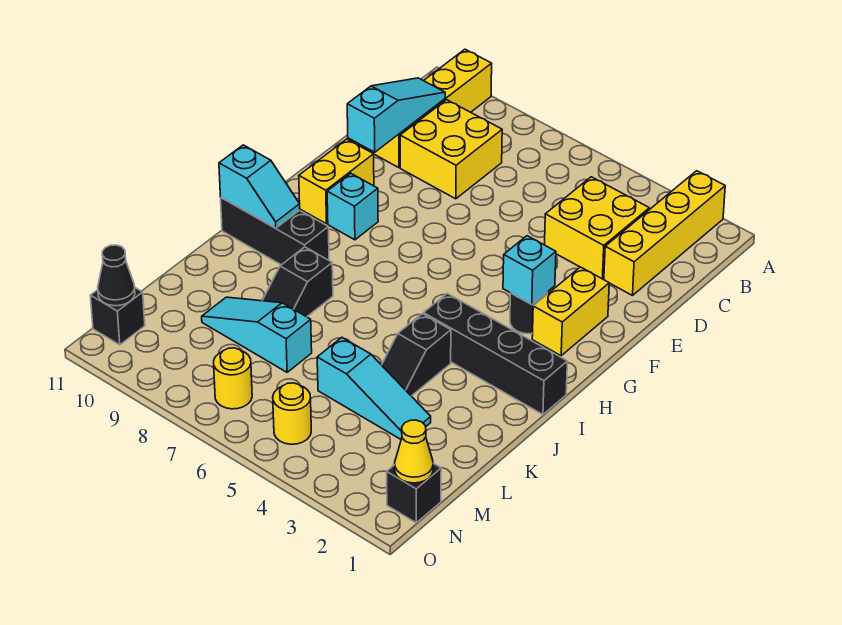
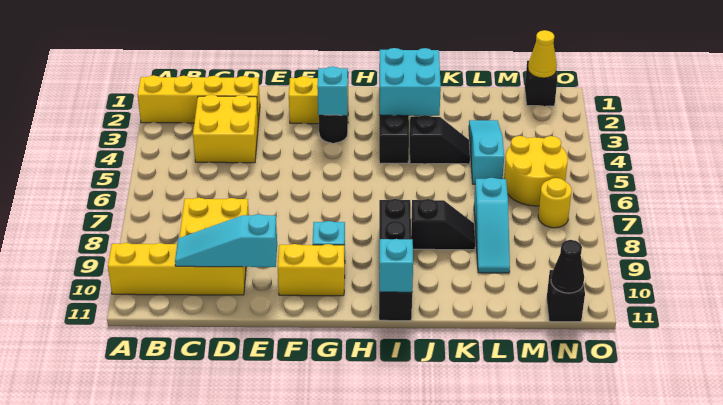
none -> cyan 2x2 brick [380,48,441,116]
black 1x3 brick [221,198,329,265] -> black 1x4 brick [379,199,412,321]
yellow 1x1 round brick [273,383,311,444] -> yellow 2x2 round brick [504,136,568,206]

